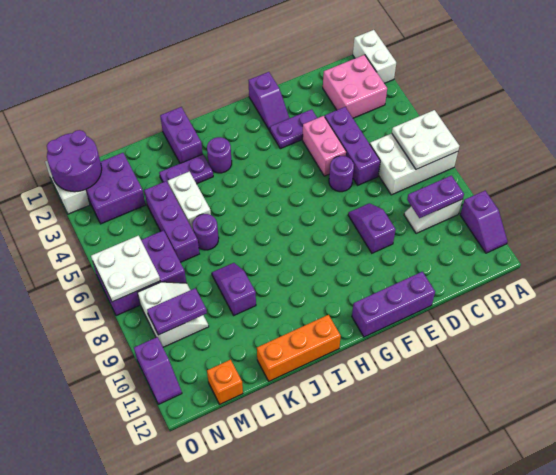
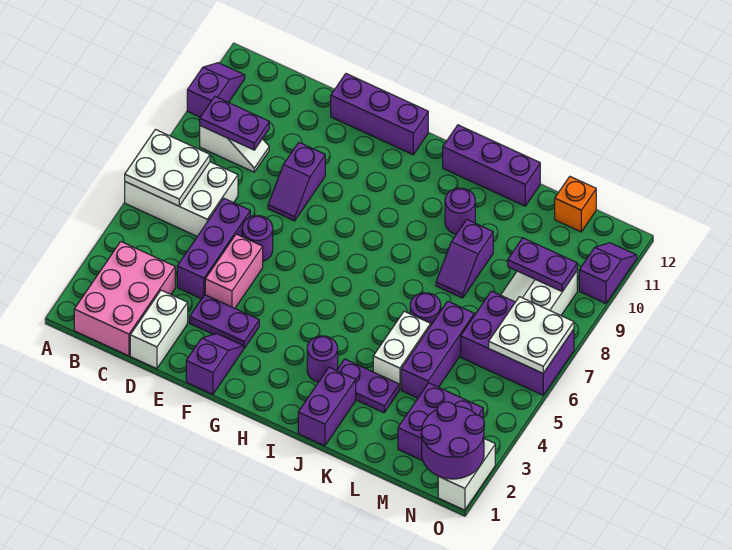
white 1x2 brick [353,30,396,83] -> white 1x2 brick moved to [130,290,188,369]
pink 2x2 brick [323,55,387,118] -> pink 2x3 brick [74,242,175,356]
orange 1x3 brick [257,315,341,381] -> purple 1x3 brick [443,125,540,206]
none -> purple 1x1 round brick [445,188,475,234]

